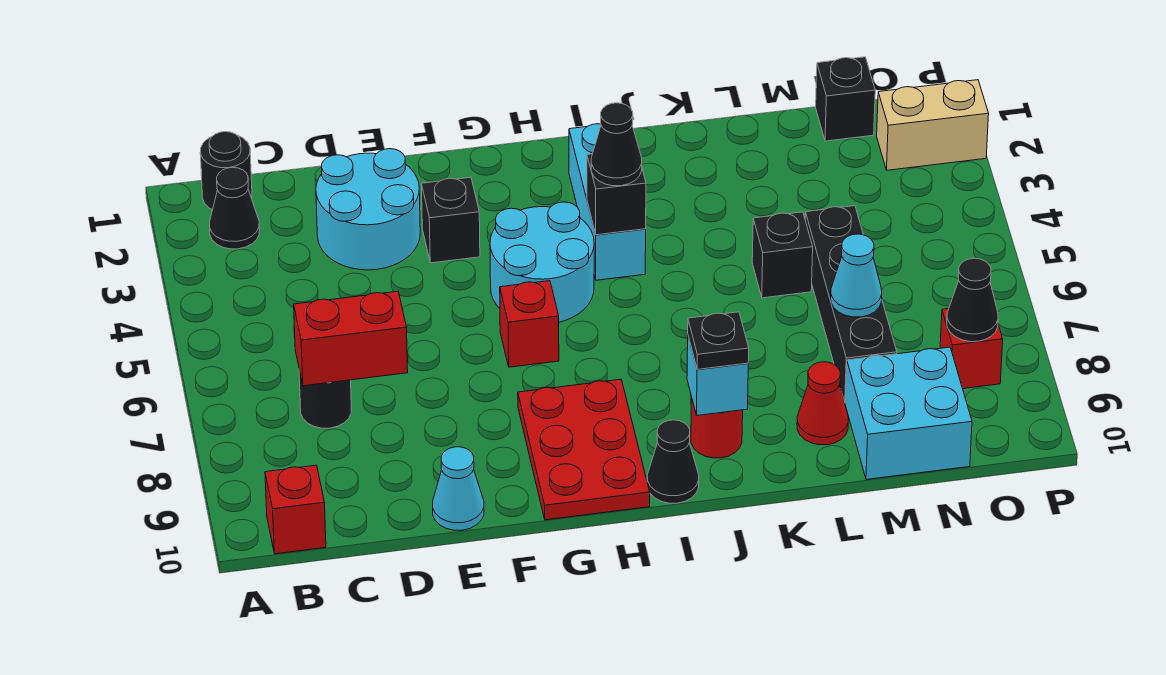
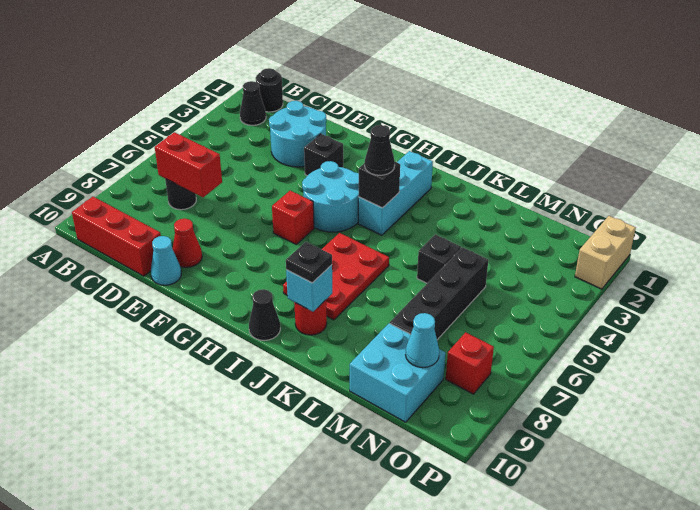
red 1x1 brick [265,465,326,554] -> red 1x3 brick [72,197,161,276]
red 2x3 plate [518,379,650,520] -> red 2x3 plate moved to [283,233,389,320]
red 1x1 cone [797,362,848,445] -> red 1x1 cone moved to [173,219,202,267]
cyan 1x1 cone [831,234,882,317] -> cyan 1x1 cone moved to [406,313,439,367]
black 1x1 brick [816,57,875,141] -> none
tan 1x2 brick [877,80,989,170] -> tan 1x2 brick turned to [575,216,636,289]
black 1x1 cone [947,258,998,342] -> none

